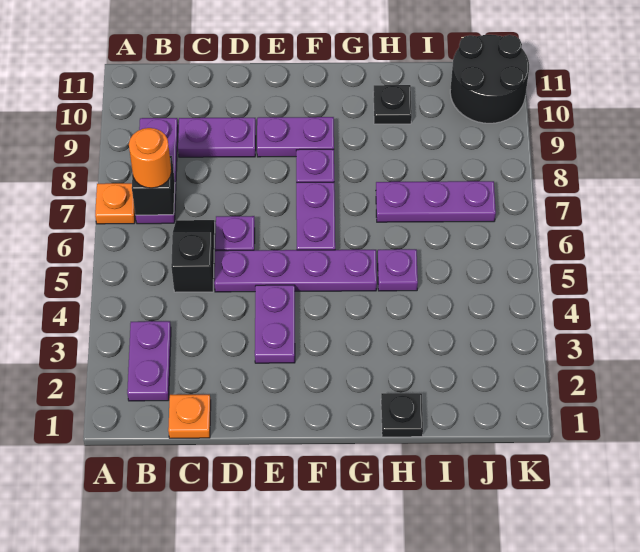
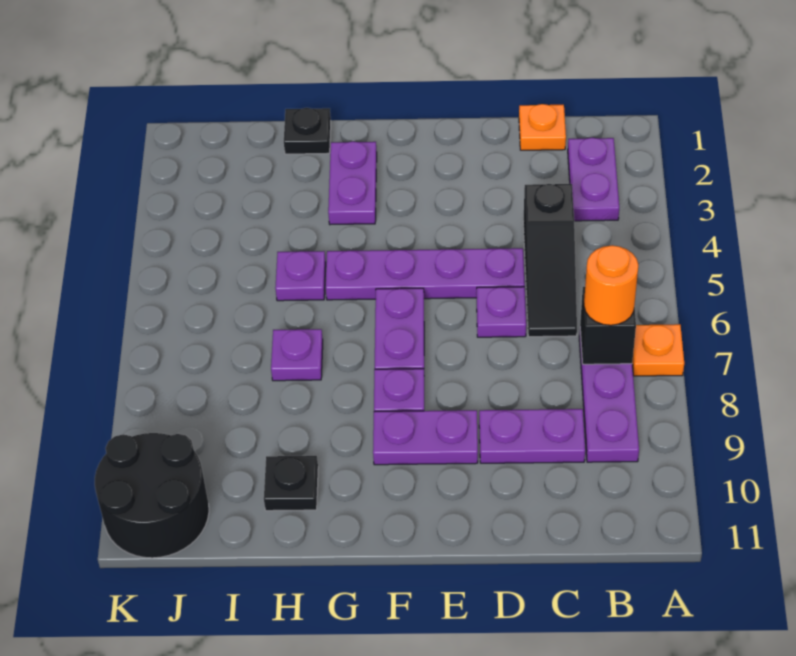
black 1x2 slope [171,220,215,292] -> black 1x3 slope [523,184,577,337]
purple 1x2 plate [255,285,295,363] -> purple 1x2 plate moved to [328,141,377,225]
purple 1x3 plate [376,181,496,222] -> purple 1x1 plate [271,329,323,381]

